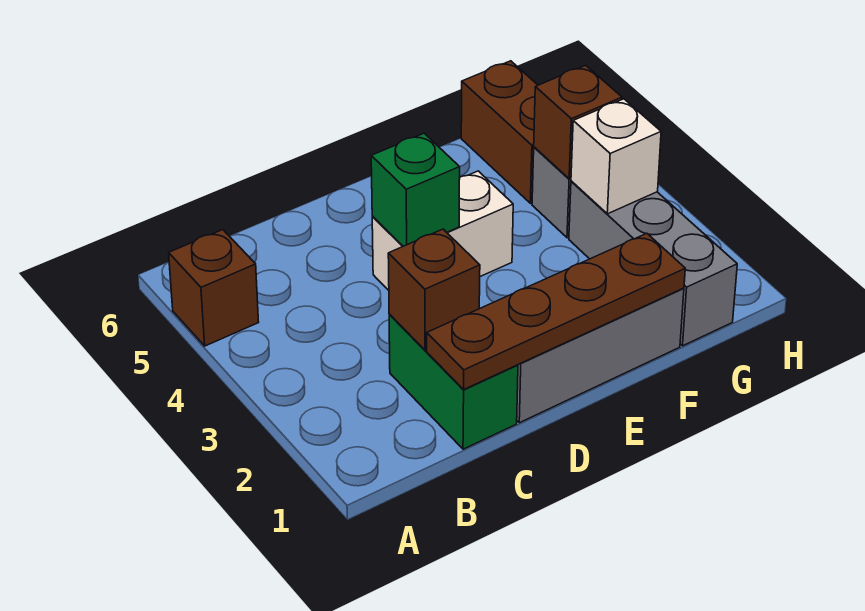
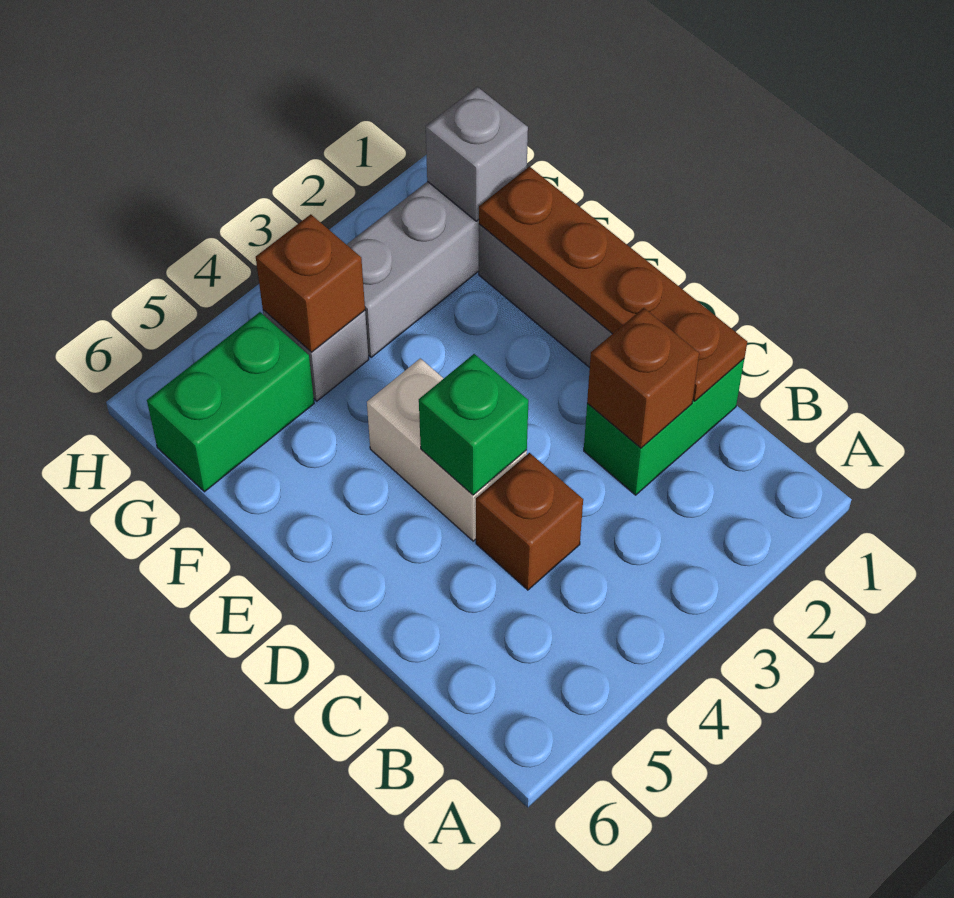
brown 1x1 brick [169,230,259,346] -> brown 1x1 brick moved to [476,453,583,590]
none -> grey 1x1 brick [426,87,528,221]
white 1x1 brick [571,99,661,214] -> none
brown 1x2 brick [461,61,538,203] -> green 1x2 brick [147,312,314,492]

